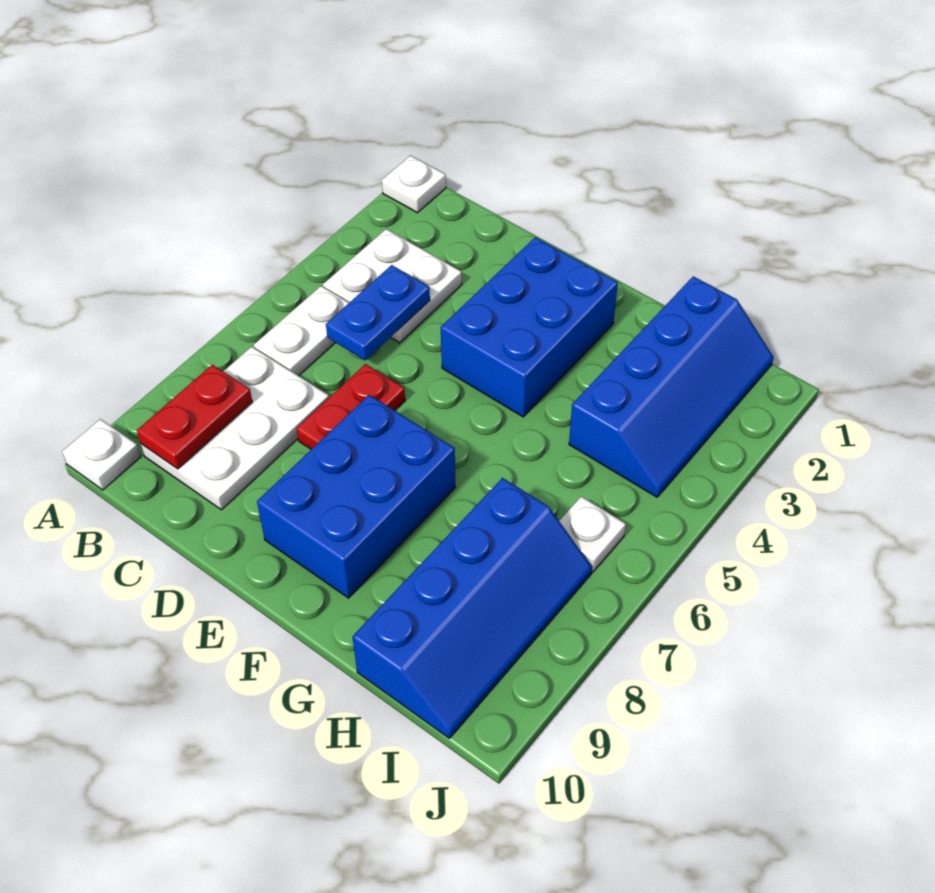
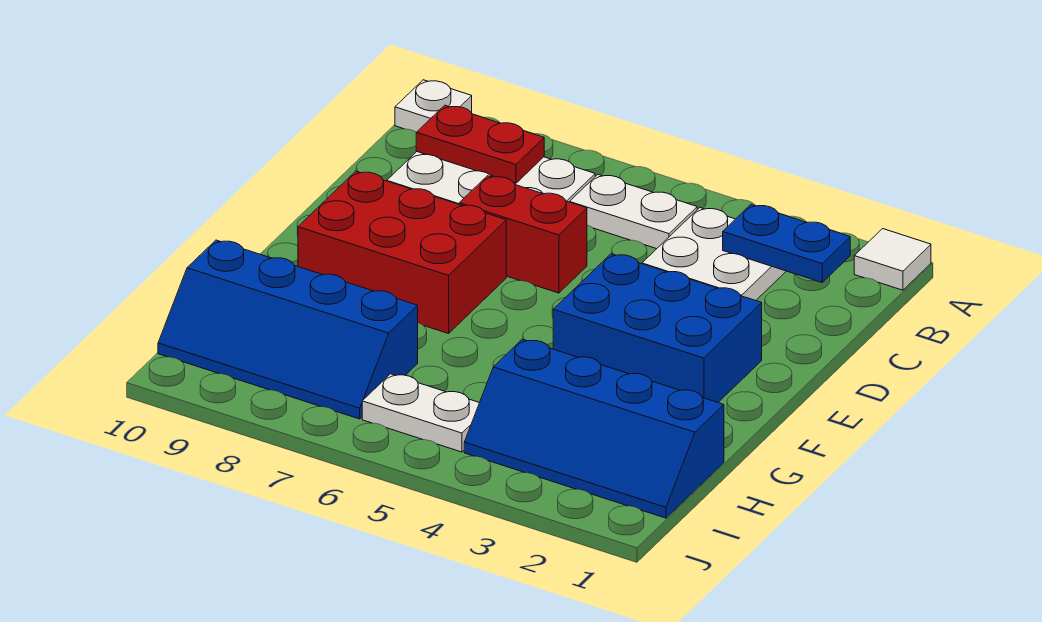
white 1x1 plate [382,155,446,213] -> white 1x1 tile [854,229,931,290]
blue 1x2 plate [326,265,430,360] -> blue 1x2 plate moved to [723,205,850,282]
red 1x2 plate [296,364,405,449] -> red 1x2 brick [459,176,587,293]
blue 2x3 brick [257,395,455,598] -> red 2x3 brick [298,171,506,333]
white 1x1 plate [559,496,626,572] -> white 1x2 plate [362,374,479,452]

